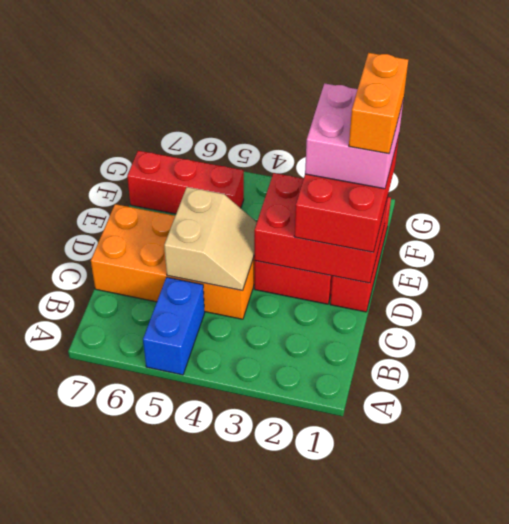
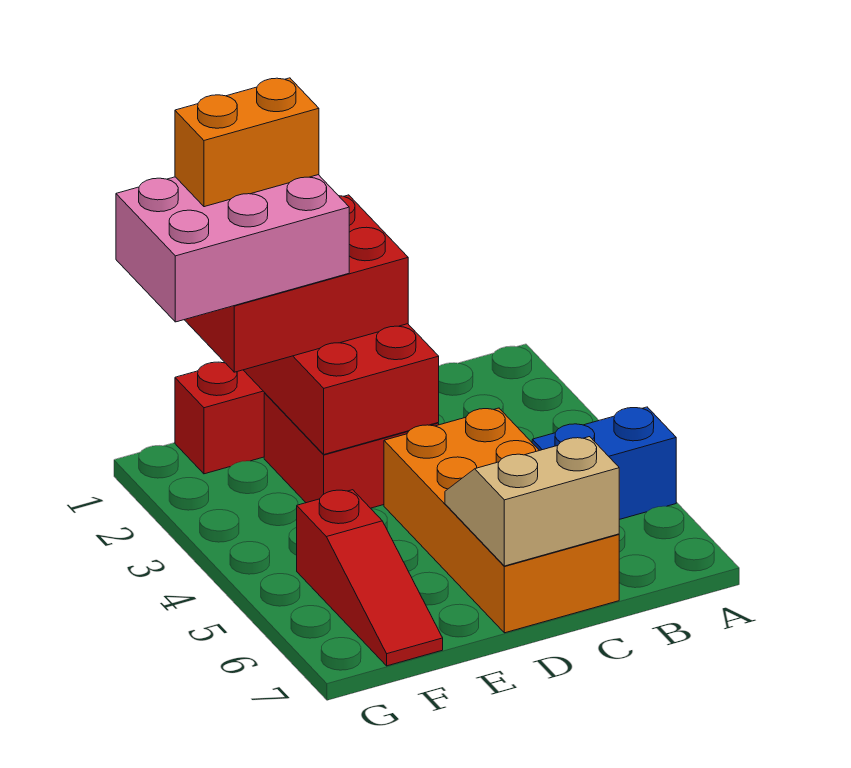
tan 2x2 slope [164,187,257,291] -> tan 2x2 slope moved to [445,437,619,566]
pink 2x2 brick [305,83,403,189] -> pink 2x3 brick [116,175,349,322]
red 1x3 brick [127,151,244,214] -> red 1x3 slope [297,490,443,666]

